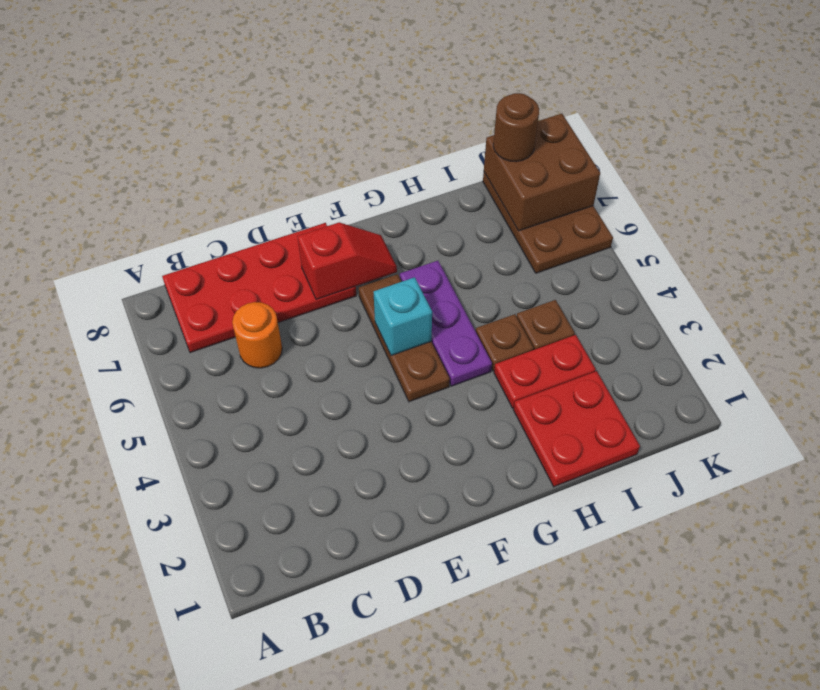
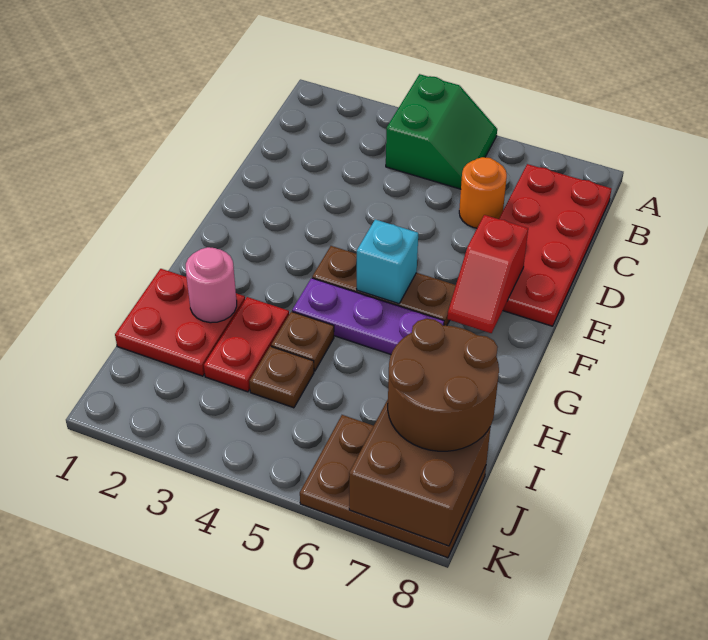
none -> green 2x2 slope [386,74,497,189]
none -> pink 1x1 round brick [186,247,237,323]
brown 1x1 round brick [493,93,539,162] -> brown 2x2 round brick [388,319,499,451]

